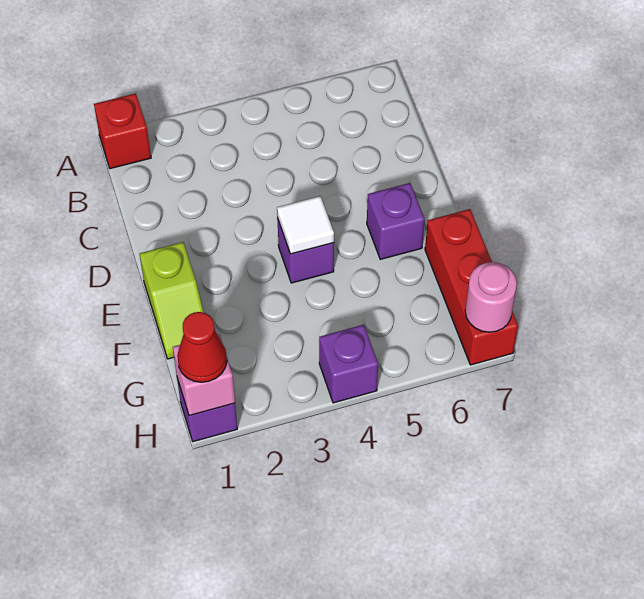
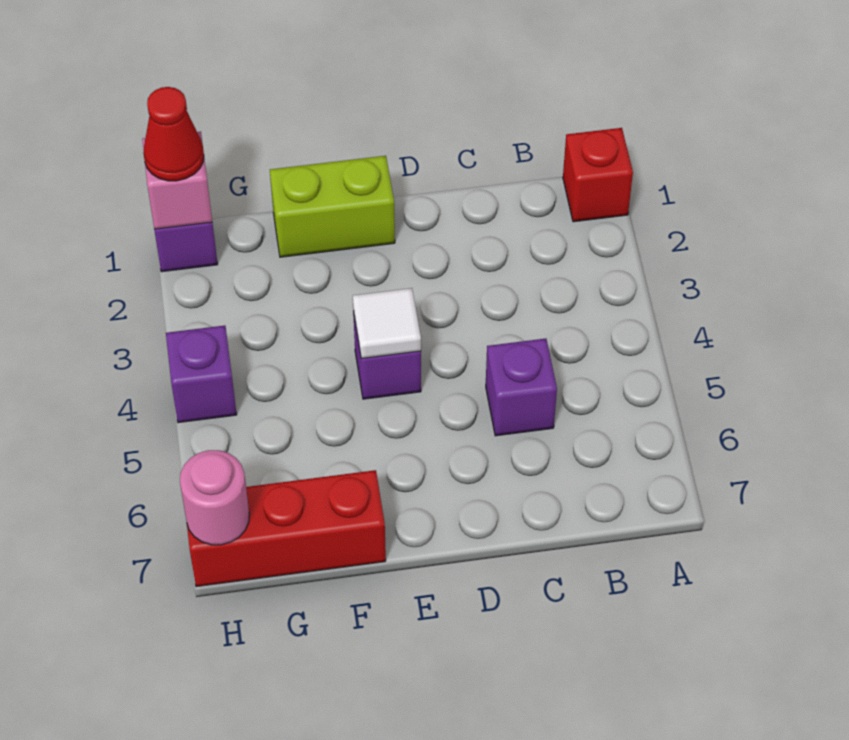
lime 1x2 slope [140,242,204,359] -> lime 1x2 brick [270,156,395,257]
purple 1x1 brick [367,183,425,259] -> purple 1x1 brick moved to [486,338,557,436]

